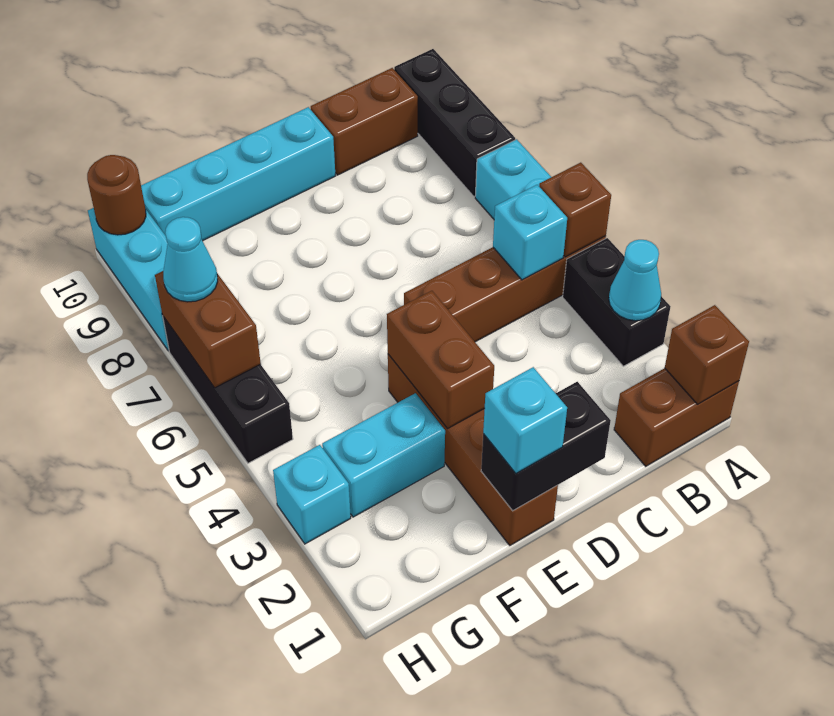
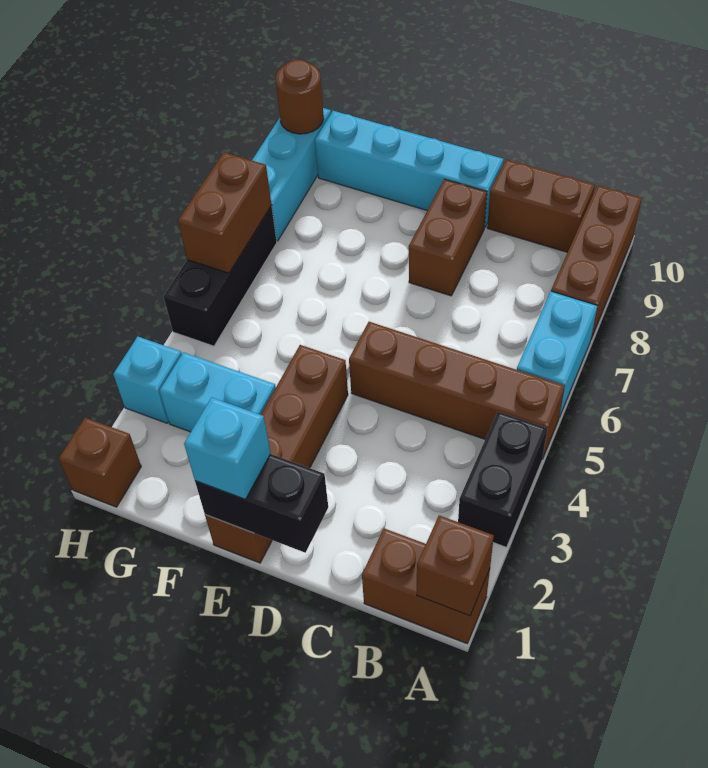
cyan 1x1 cone [609,240,661,321] -> none
brown 1x1 brick [539,163,611,257] -> brown 1x1 brick moved to [58,418,141,507]
black 1x3 brick [394,49,515,197] -> brown 1x3 brick [551,185,642,339]
cyan 1x1 brick [493,185,567,280] -> none
brown 1x2 brick [387,291,494,429] -> brown 1x2 brick moved to [409,179,487,296]
cyan 1x1 cone [163,217,218,302] -> none

